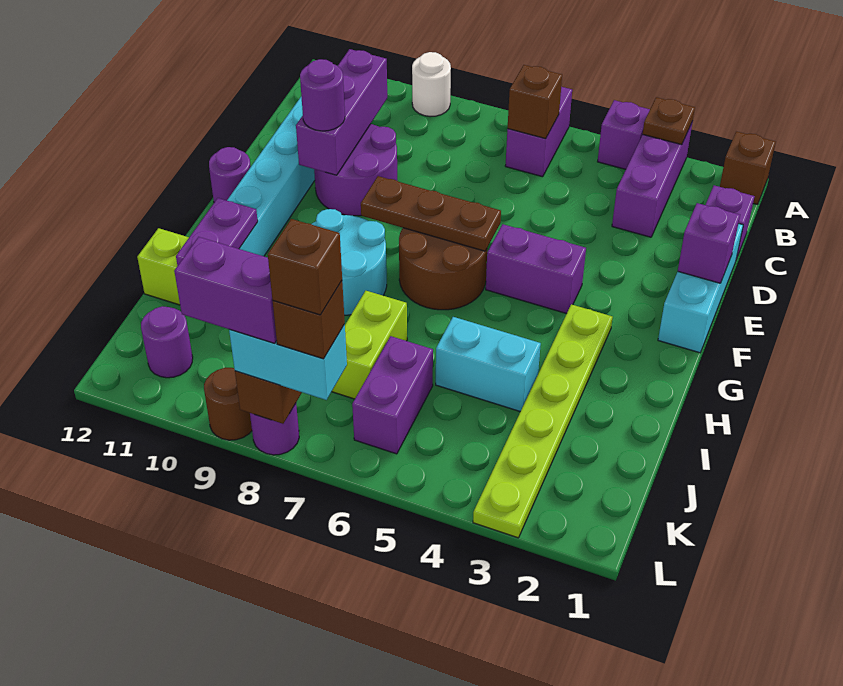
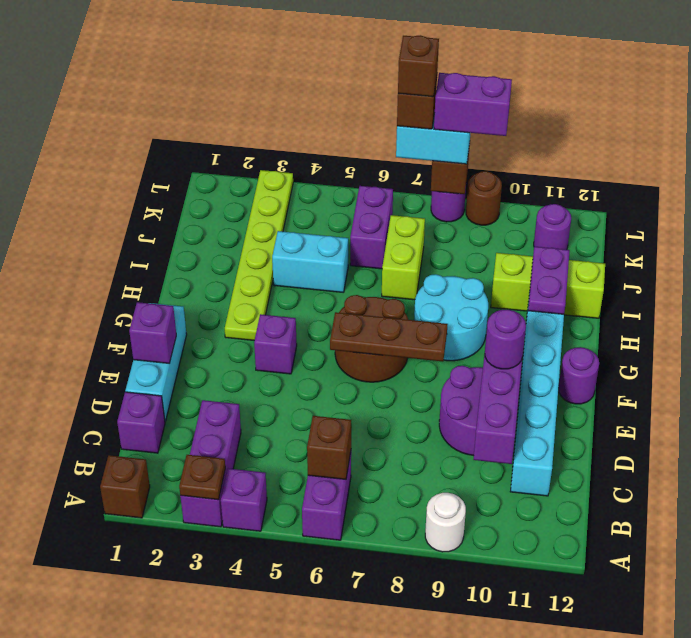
purple 1x2 brick [486,224,586,314] -> purple 1x1 brick [254,314,297,374]

